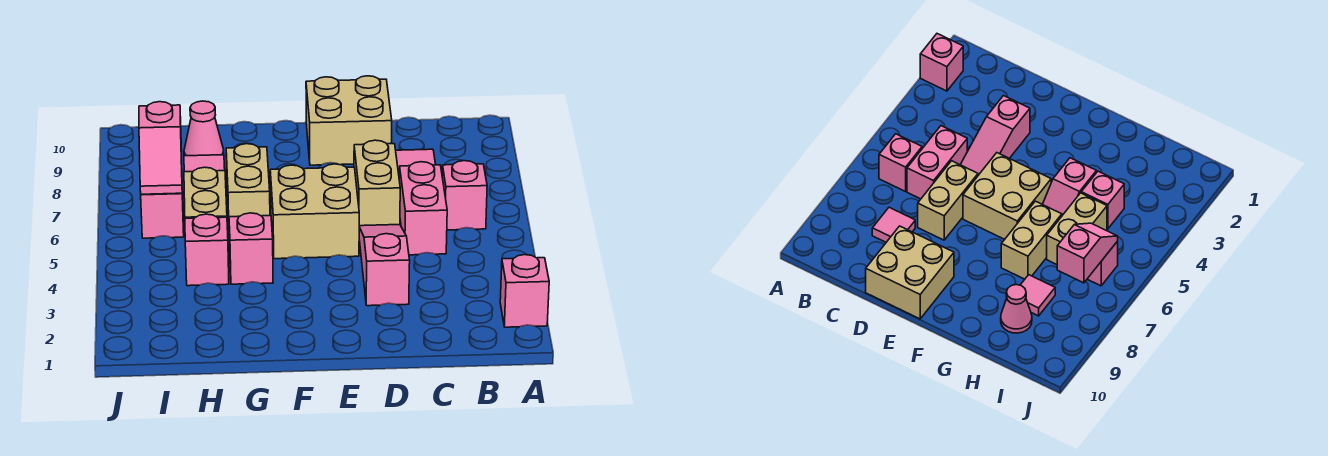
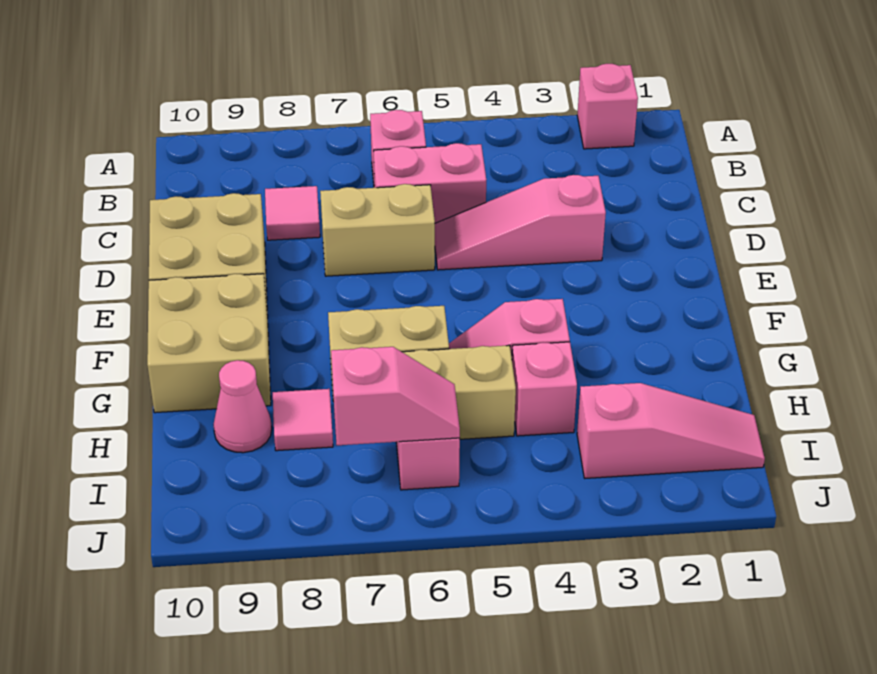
tan 2x2 brick [270,164,359,259] -> tan 2x2 brick moved to [147,274,271,413]
none -> pink 1x3 slope [577,383,765,478]

